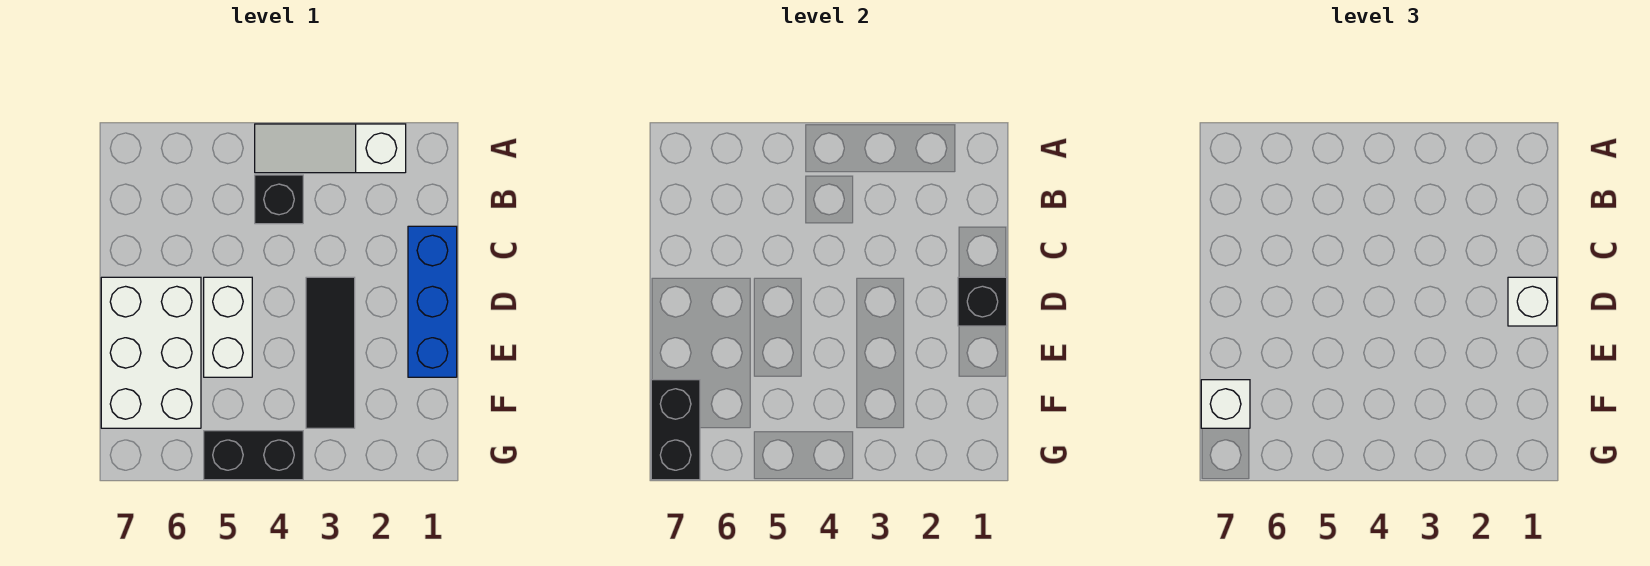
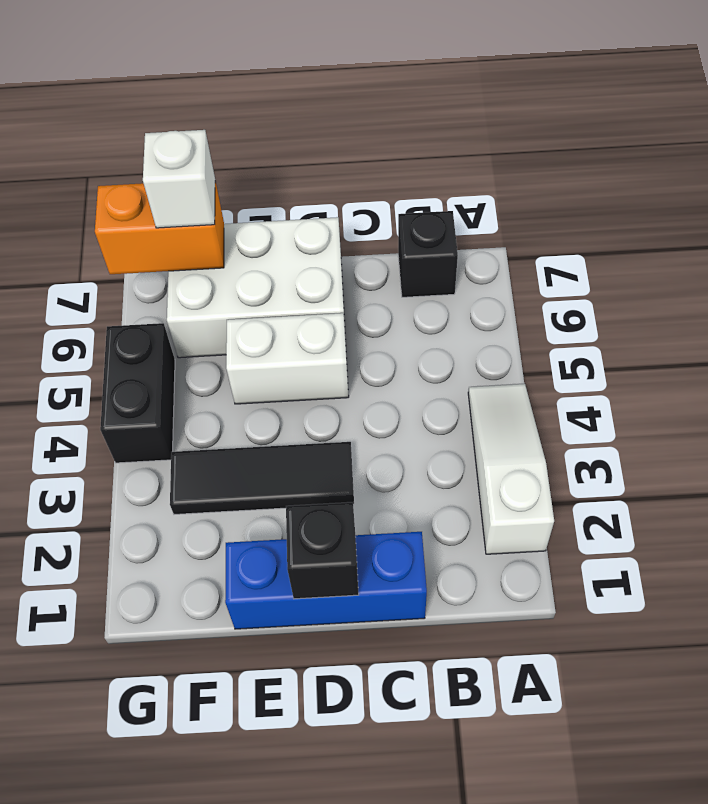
black 1x1 brick [255,175,303,224] -> black 1x1 brick moved to [398,211,458,297]
white 1x1 brick [1508,277,1557,326] -> none
black 1x2 brick [651,380,700,480] -> orange 1x2 brick [95,181,224,274]

